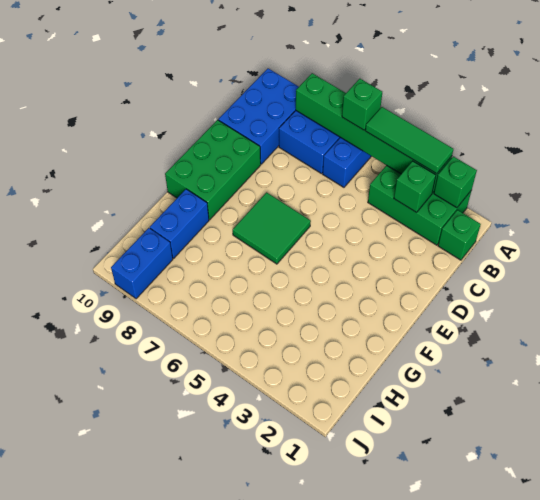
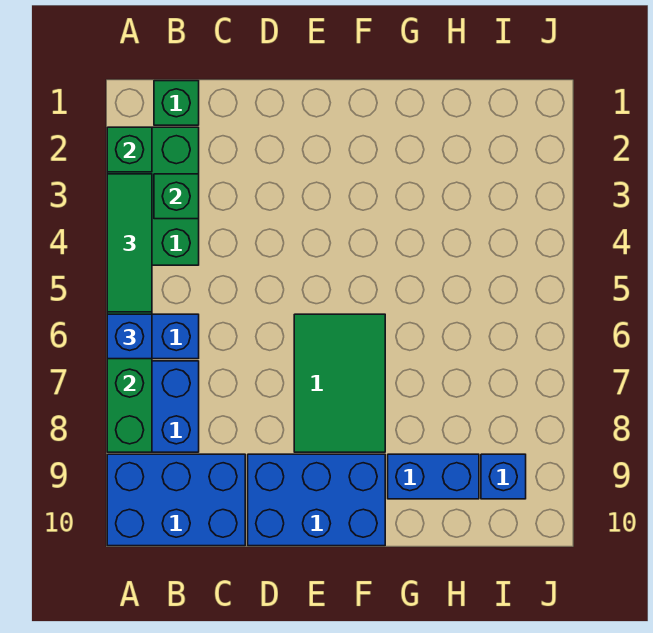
green 1x1 brick [342,79,382,130] -> blue 1x1 brick [107,314,152,359]
green 2x3 brick [165,120,261,220] -> blue 2x3 brick [248,454,385,546]
green 2x2 tile [233,192,311,264] -> green 2x3 tile [294,314,385,452]
blue 1x2 brick [111,228,173,299] -> blue 1x1 brick [481,454,526,499]

